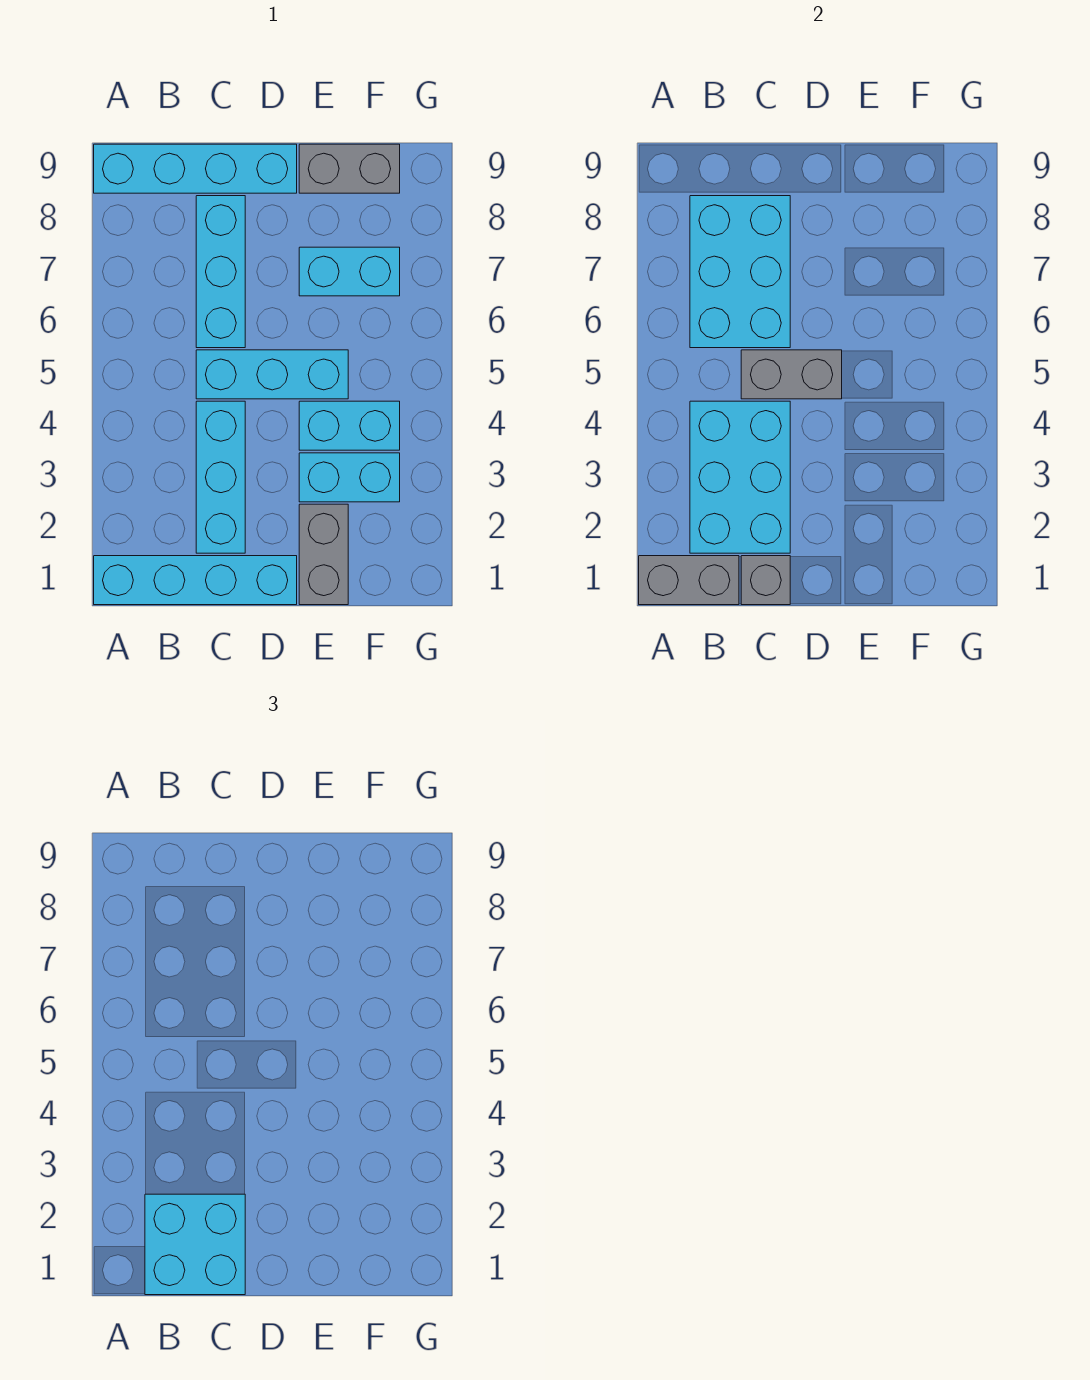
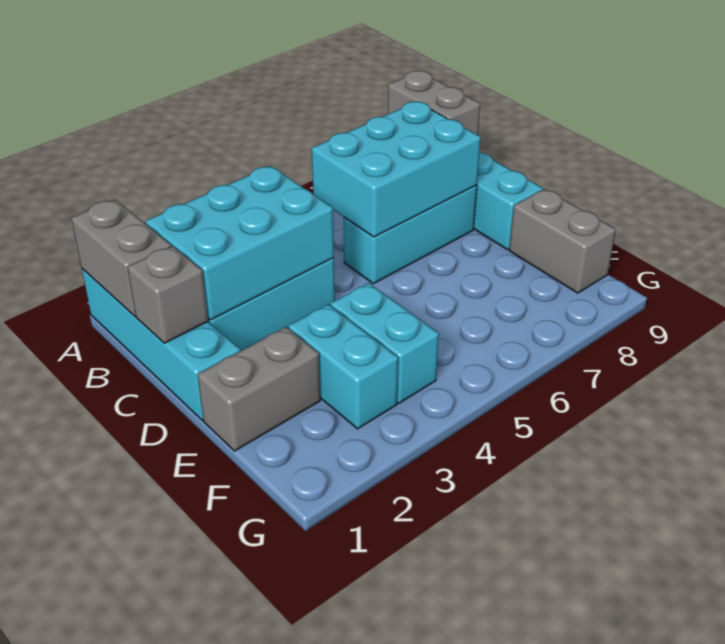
cyan 2x2 brick [145,1194,245,1295] -> none
cyan 1x3 brick [196,350,348,399] -> none
grey 1x2 brick [741,350,842,399] -> grey 1x2 brick moved to [388,71,480,135]
cyan 1x2 brick [299,247,400,296] -> none

